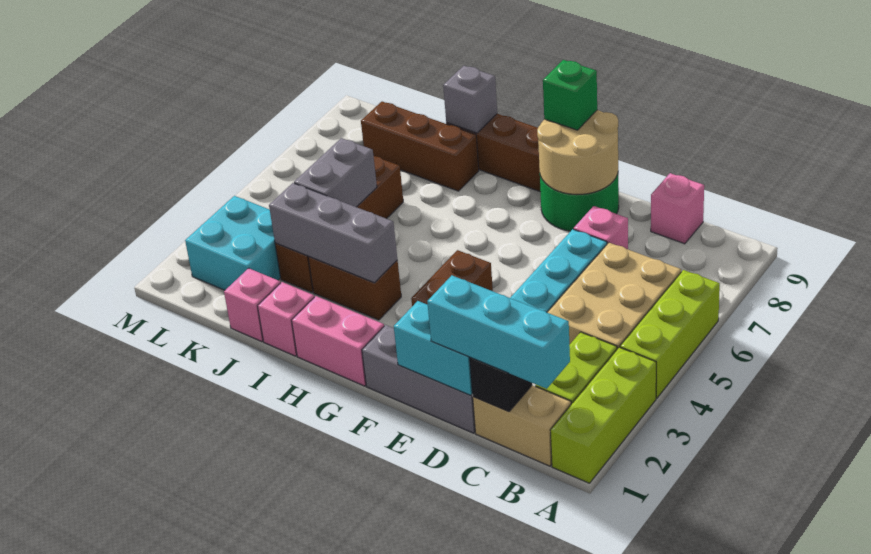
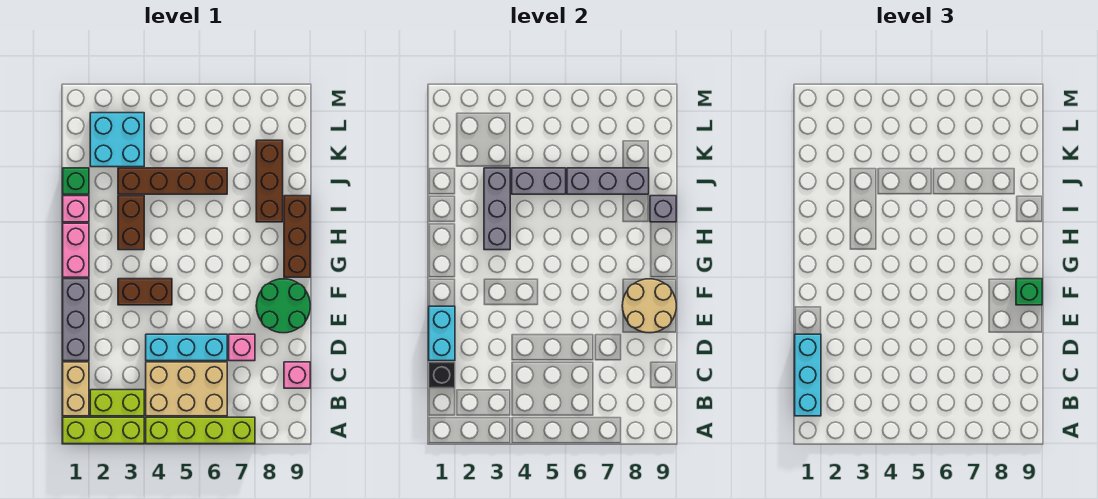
lime 1x3 brick [620,270,720,398] -> lime 1x4 brick [146,417,255,444]
pink 1x1 brick [224,268,280,342] -> green 1x1 brick [63,168,89,194]
none -> grey 1x3 brick [567,168,649,194]

